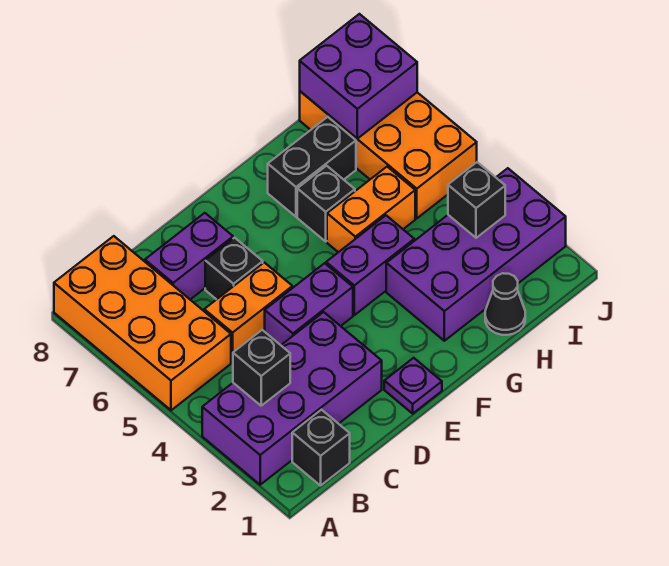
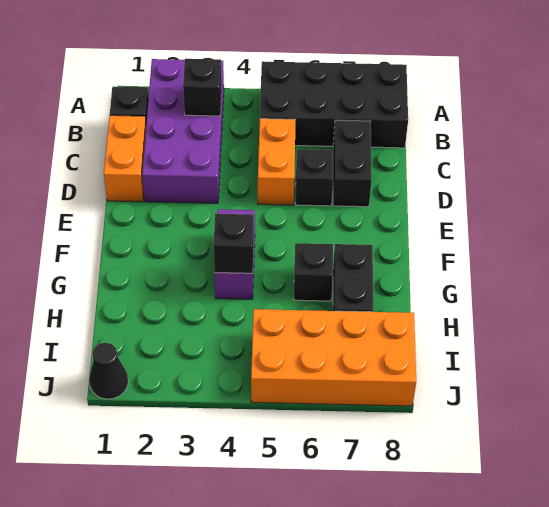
orange 2x4 brick [54,236,231,410] -> black 2x4 brick [260,61,408,148]
purple 1x2 brick [145,213,233,299] -> black 1x2 brick [333,120,372,207]
purple 1x2 brick [265,263,353,345] -> none
purple 1x1 plate [384,358,442,413] -> none
purple 2x4 brick [386,168,566,341] -> none
orange 1x2 brick [327,167,415,252] -> orange 1x2 brick moved to [104,115,146,202]
black 1x1 cone [485,273,525,335] -> black 1x1 cone moved to [89,342,128,399]
black 1x1 brick [448,162,505,238] -> black 1x1 brick moved to [213,214,254,273]
purple 2x2 brick [300,14,417,139] -> none

